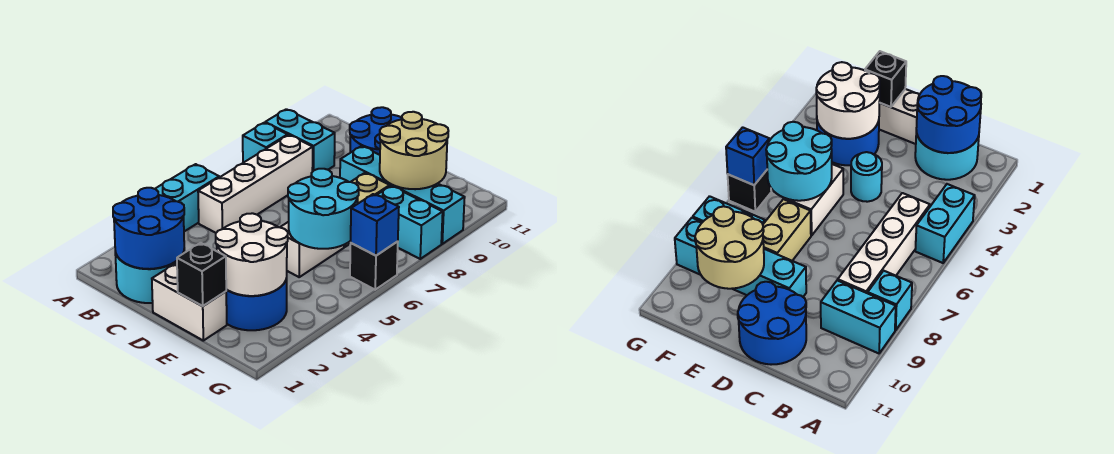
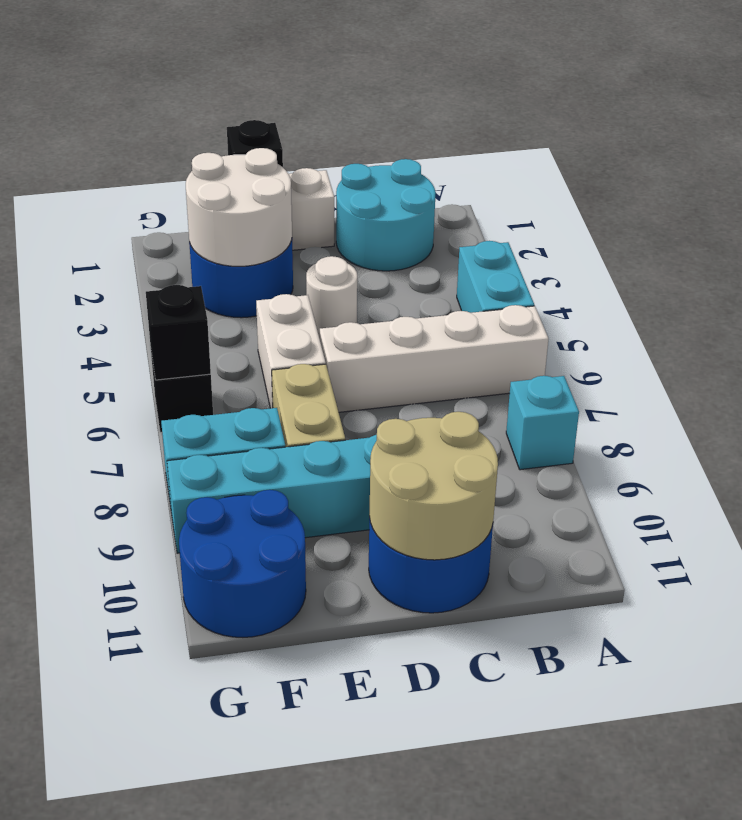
cyan 1x2 brick [265,109,335,172] -> none
blue 2x2 round brick [113,188,184,269] -> blue 2x2 round brick moved to [179,490,306,637]
white 1x4 brick [198,135,313,233] -> white 1x4 brick turned to [320,305,549,412]
cyan 1x1 round brick [851,152,882,202] -> white 1x1 round brick [306,256,357,339]
cyan 2x2 round brick [288,169,359,249] -> none
tan 2x2 round brick [380,112,448,189] -> tan 2x2 round brick moved to [369,412,498,560]
blue 1x1 brick [351,194,399,256] -> black 1x1 brick [146,285,211,380]

